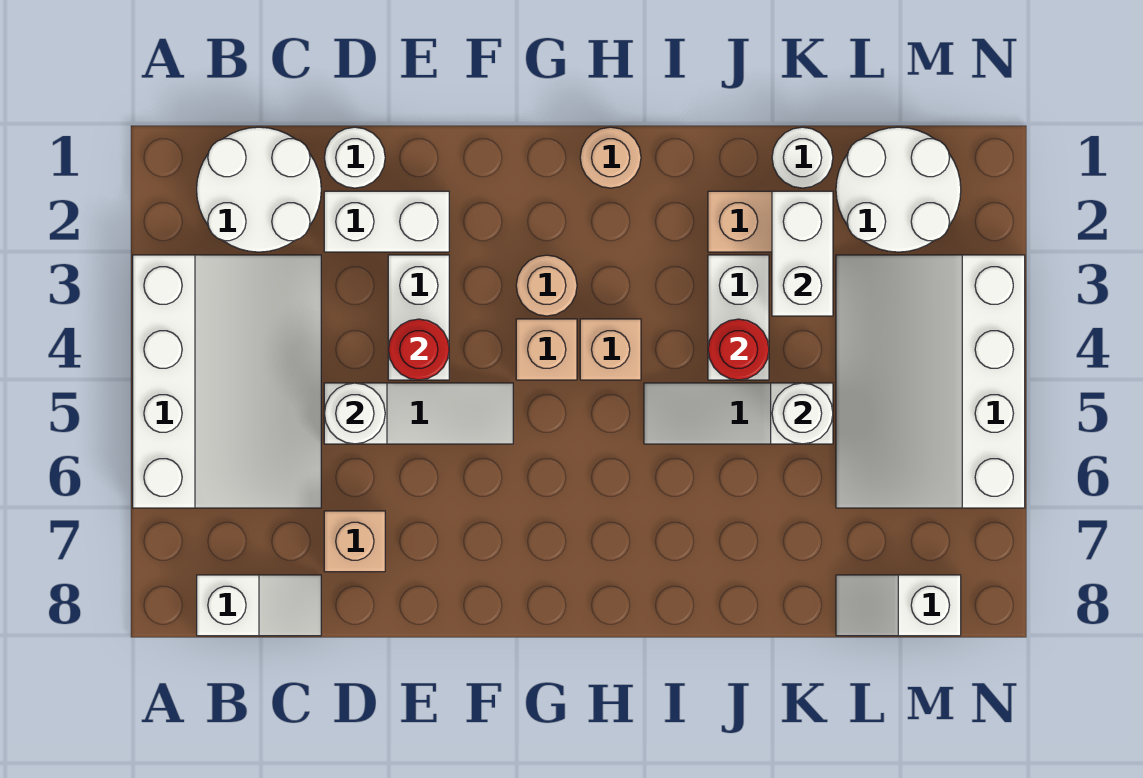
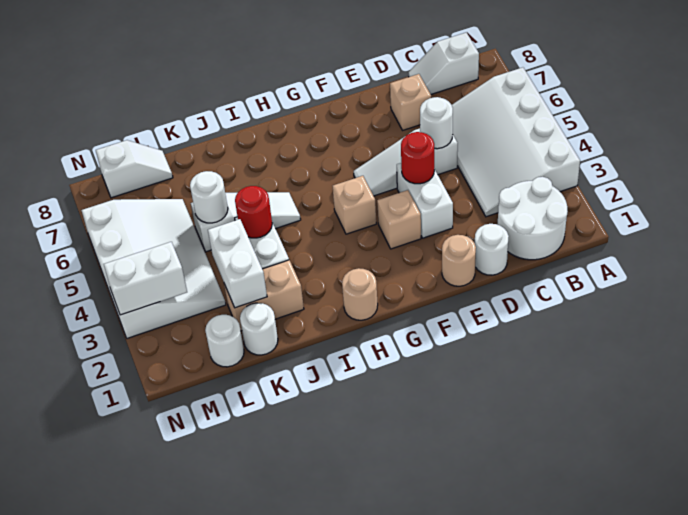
white 1x2 brick [324,191,449,252] -> white 1x2 brick moved to [104,242,187,315]
tan 1x1 round brick [516,255,577,316] -> tan 1x1 round brick moved to [442,235,476,286]
tan 1x1 brick [580,319,641,380] -> tan 1x1 brick moved to [377,190,421,249]
white 2x2 round brick [836,127,961,252] -> white 1x1 round brick [205,315,244,367]

